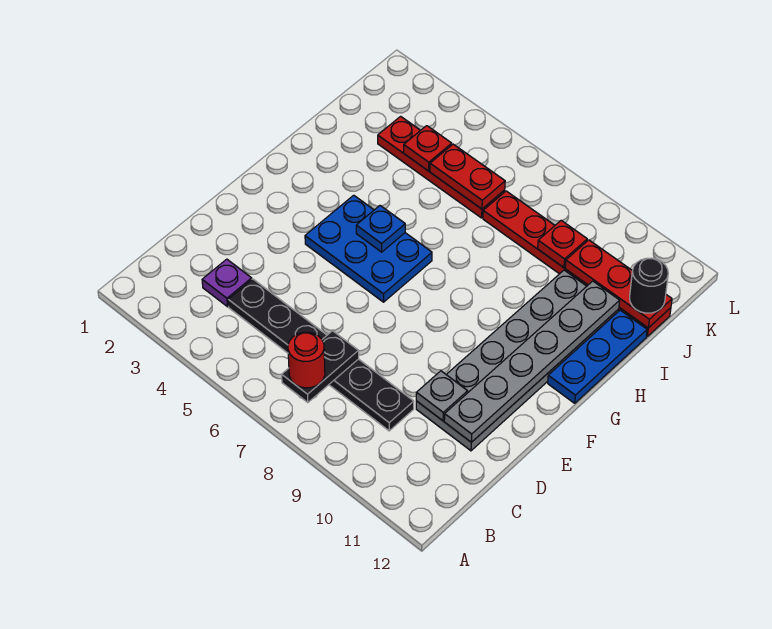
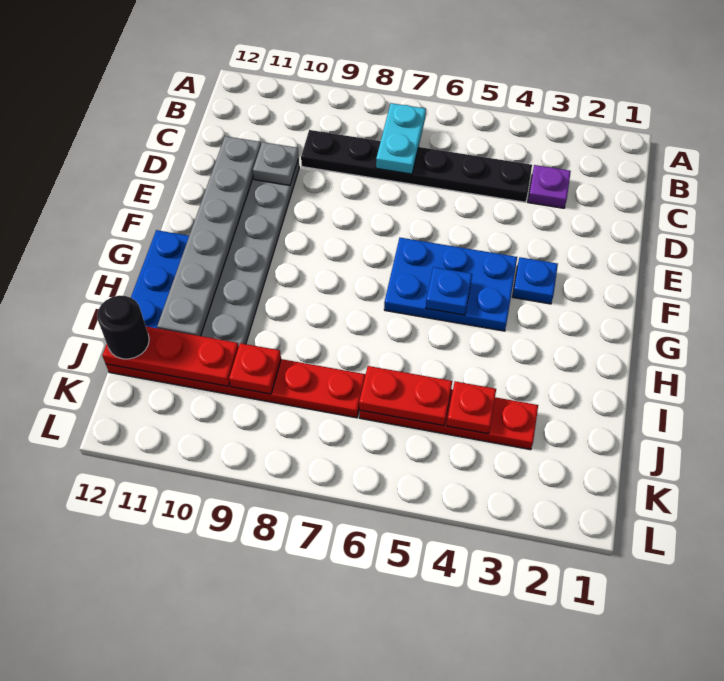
black 1x2 plate [282,331,359,403] -> cyan 1x2 plate [376,103,426,174]
red 1x1 round brick [288,332,325,388] -> none
none -> blue 1x1 plate [513,257,558,304]

